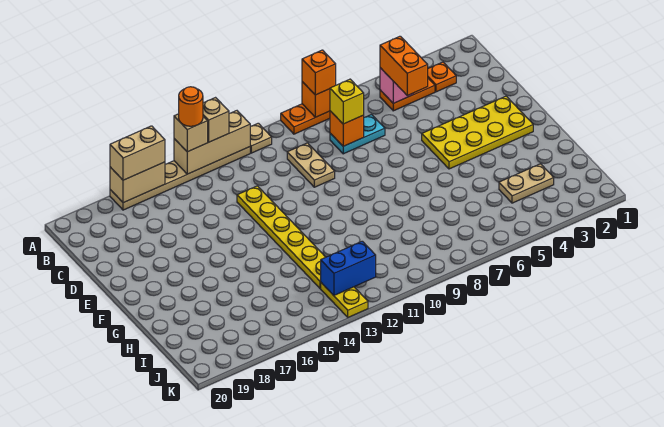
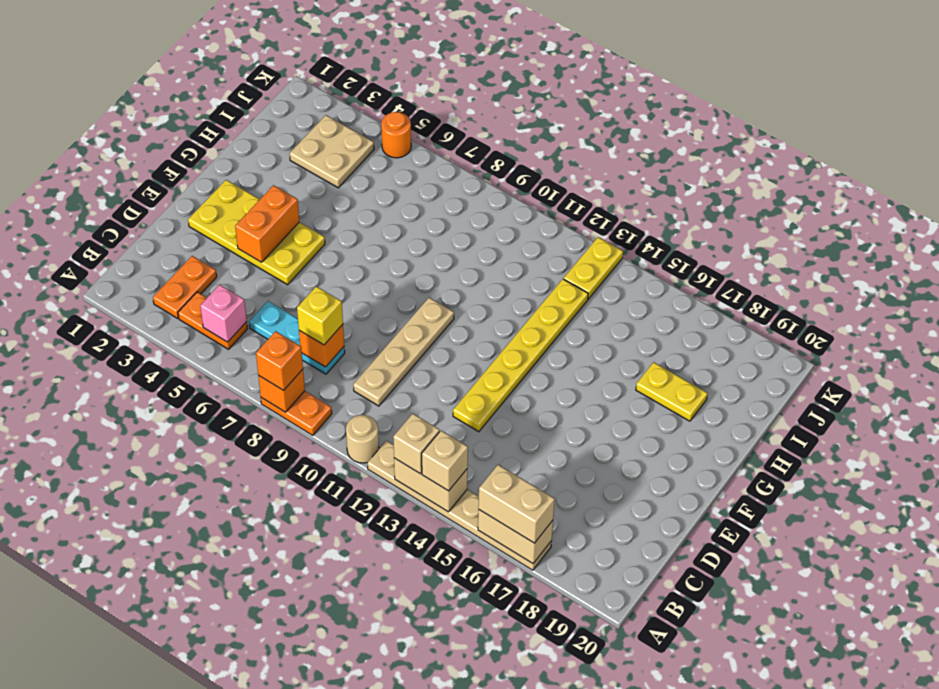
tan 1x1 plate [250,123,272,153] -> tan 1x1 round brick [346,415,379,463]
tan 1x3 brick [174,111,250,174] -> tan 1x2 brick [394,458,468,512]
orange 1x1 round brick [179,87,203,126] -> orange 1x1 round brick moved to [381,112,411,158]
orange 1x1 plate [428,62,456,92] -> orange 1x2 plate [153,256,217,318]
orange 1x2 brick [380,36,428,95] -> orange 1x2 brick moved to [235,185,299,262]
cyan 1x2 plate [330,115,385,154] -> cyan 1x3 plate [249,301,345,374]
tan 1x2 plate [287,143,335,187] -> tan 1x4 plate [353,298,454,406]
none -> yellow 1x2 plate [636,362,708,421]
tan 1x2 plate [499,164,554,203] -> tan 2x2 plate [290,115,374,188]
blue 1x2 brick [321,241,376,295] -> none

